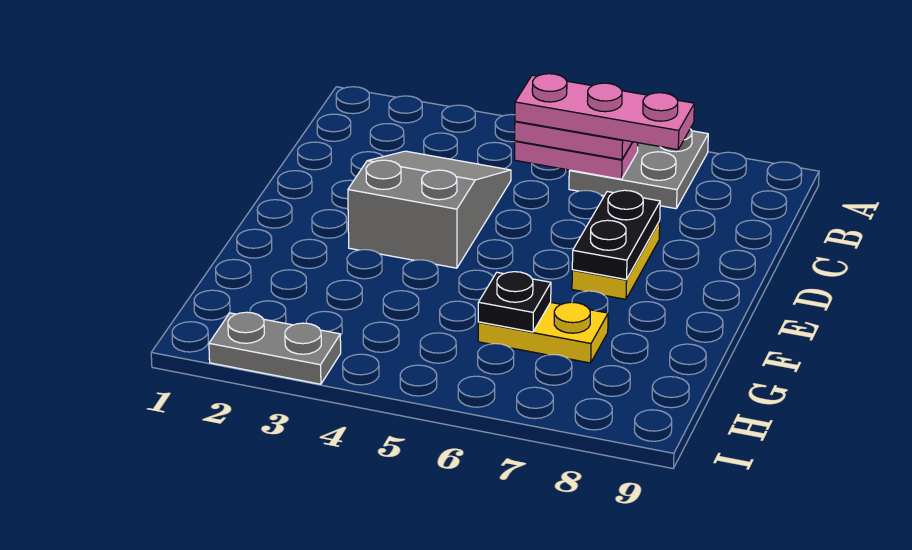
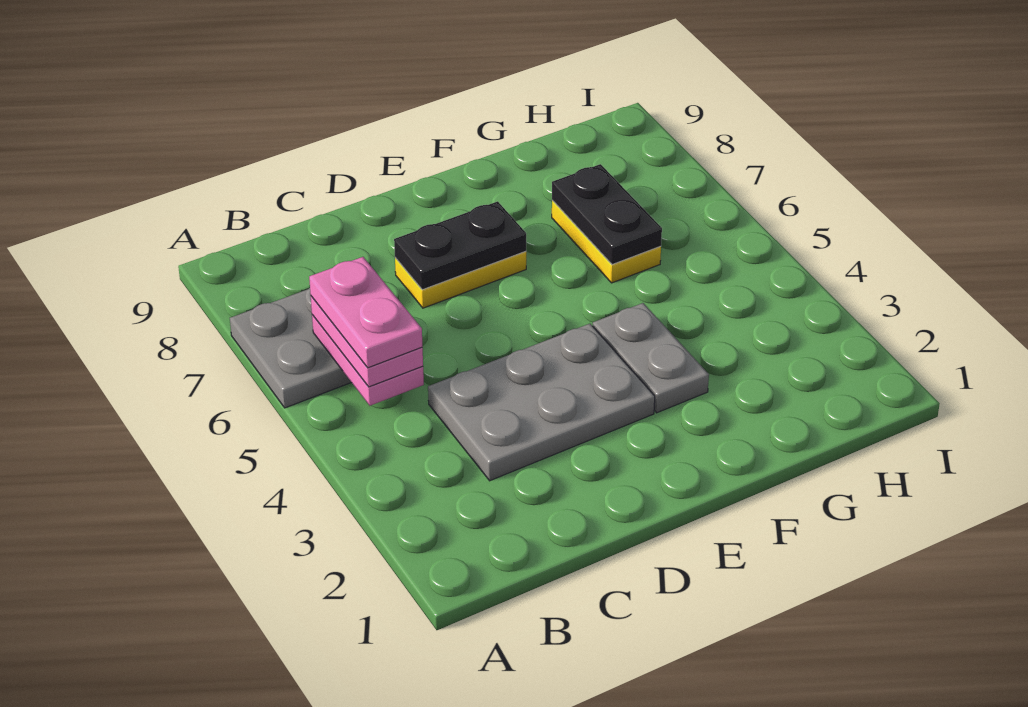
pink 1x3 plate [515,74,694,150] -> pink 1x2 plate [309,257,423,368]
grey 2x3 slope [348,151,511,268] -> grey 2x3 plate [428,324,655,481]
black 1x1 plate [478,272,551,332] -> black 1x2 plate [552,164,662,265]
grey 1x2 plate [209,312,341,384] -> grey 1x2 plate moved to [593,303,709,413]

